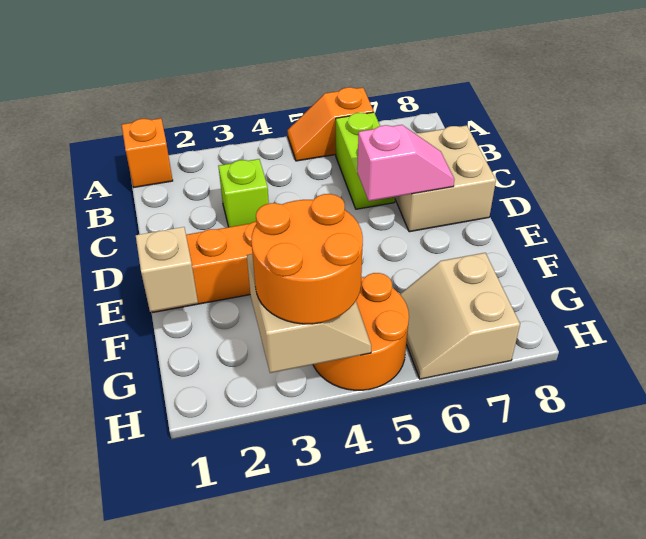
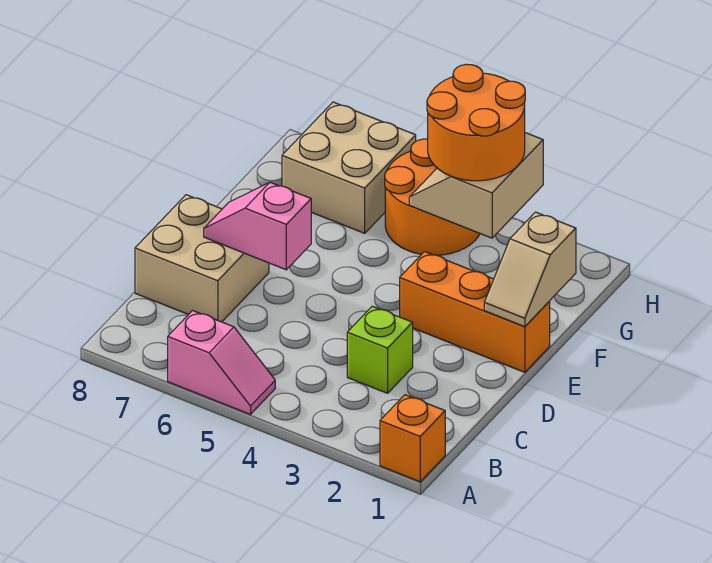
orange 1x2 slope [287,87,374,161] -> pink 1x2 slope [168,311,275,414]
lime 1x2 brick [336,112,395,209] -> none
tan 2x2 slope [400,253,520,379] -> tan 2x2 brick [282,102,416,233]

